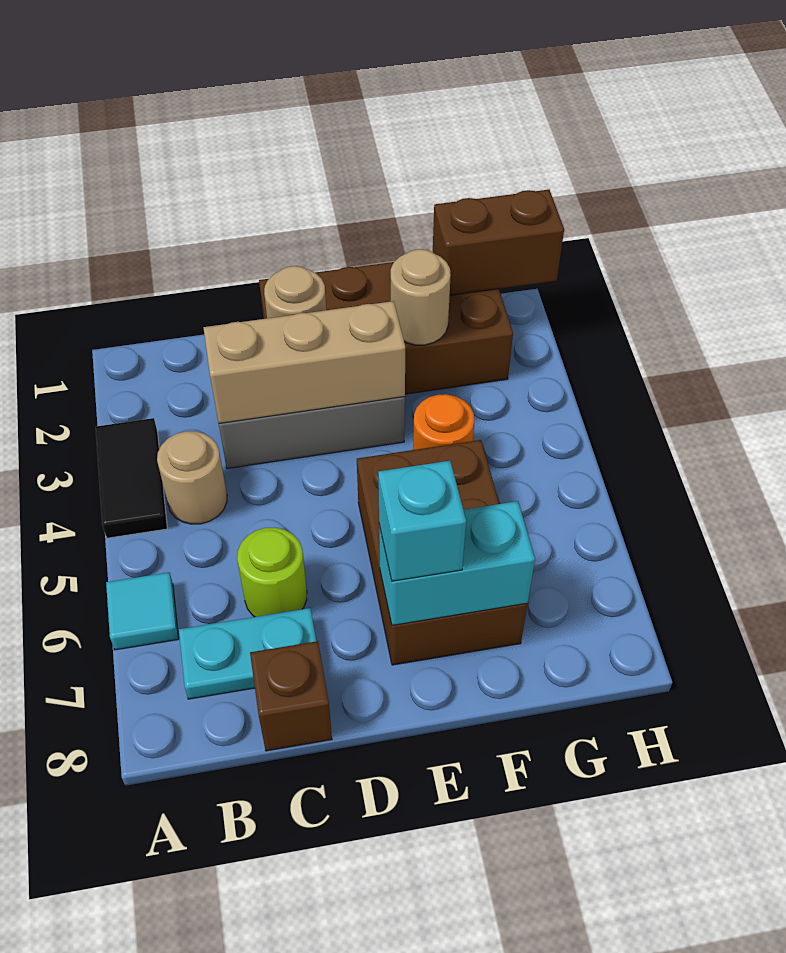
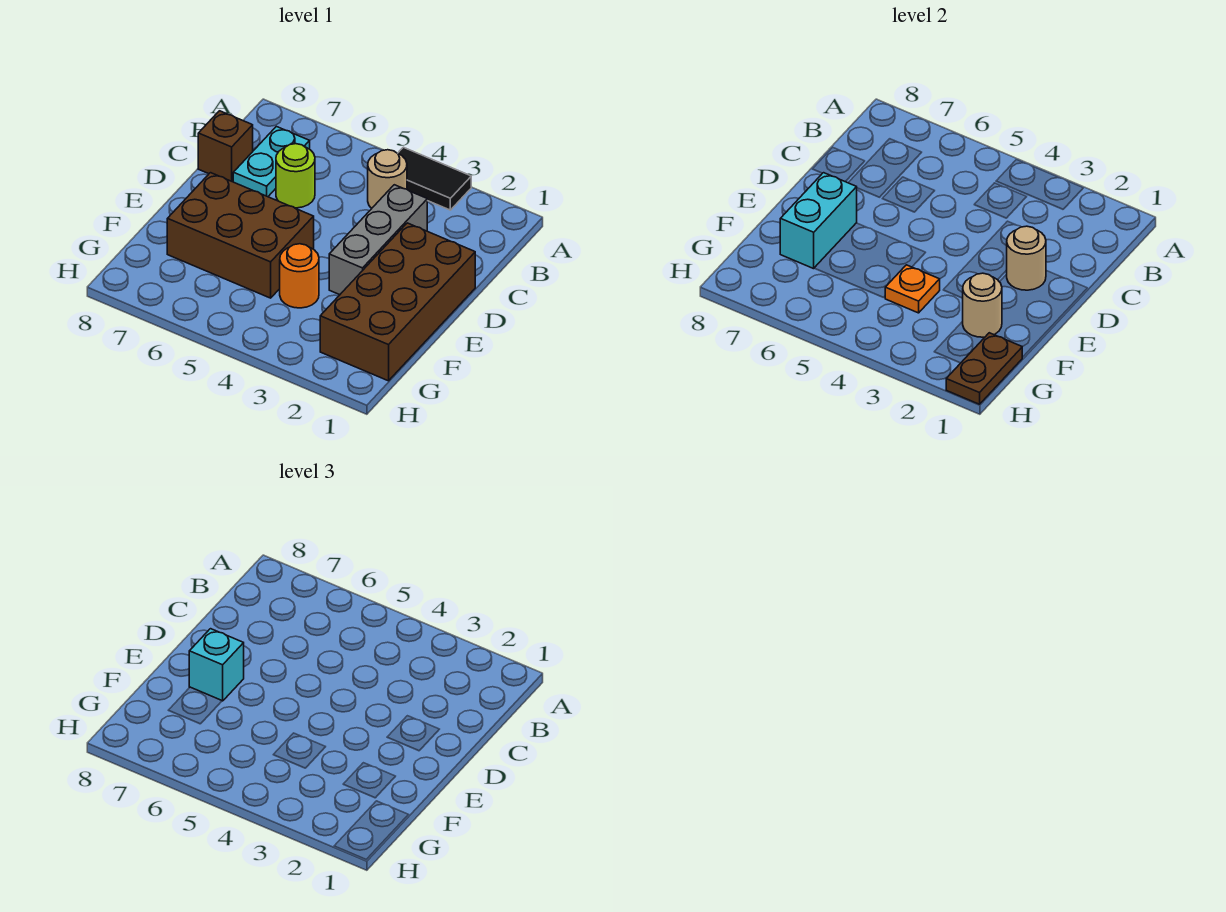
cyan 1x1 tile [106,572,179,650] -> none
tan 1x3 brick [203,301,405,423] -> none
none -> orange 1x1 plate [885,265,940,313]
brown 1x2 brick [433,190,564,295] -> brown 1x2 plate [946,333,1022,404]

